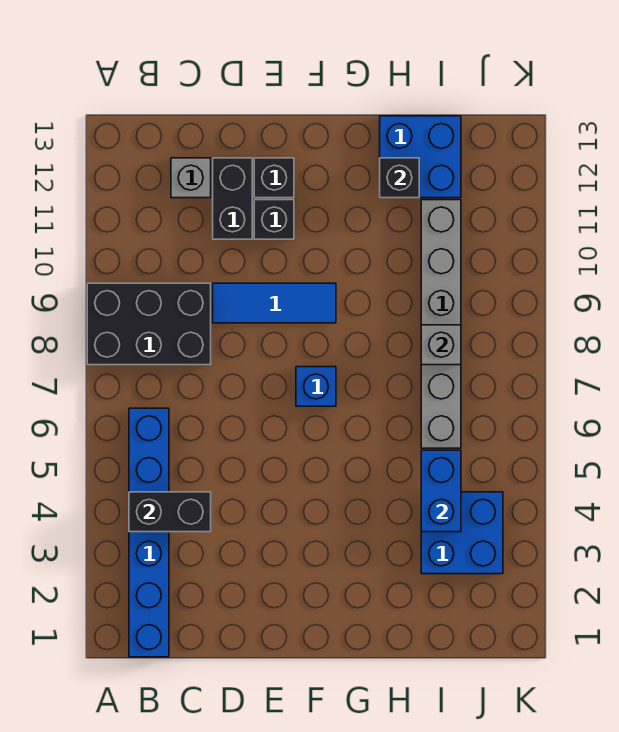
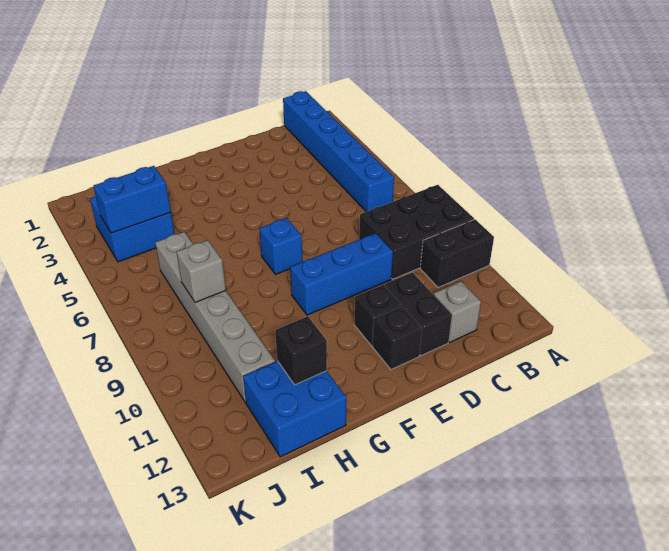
black 1x2 brick [129,492,211,532] -> black 1x2 brick moved to [420,220,494,287]
blue 1x3 tile [213,283,336,323] -> blue 1x3 brick [290,233,393,315]
blue 1x2 brick [421,450,461,532] -> blue 1x2 brick turned to [93,166,171,233]

